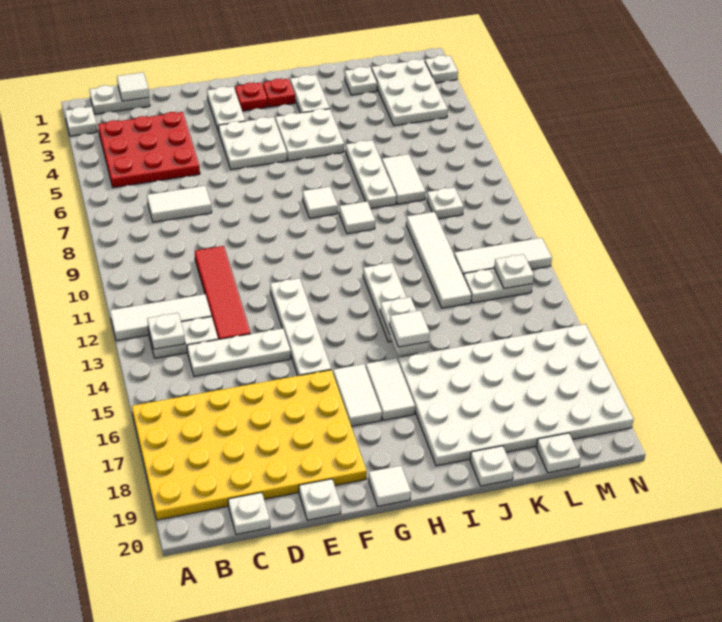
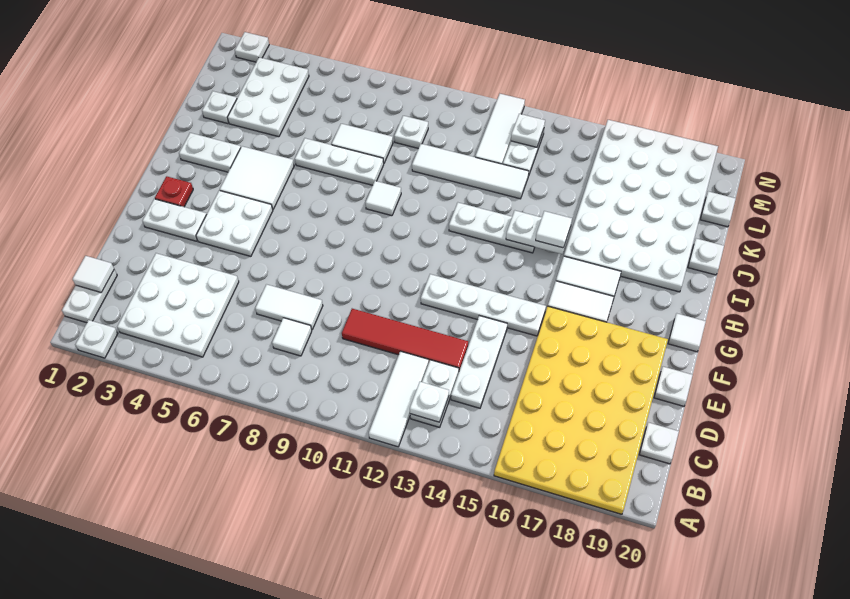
red 3x3 plate [98,112,200,188] -> white 3x3 plate [117,253,239,357]
white 1x2 tile [147,186,212,222] -> white 1x2 tile turned to [255,284,323,330]
red 1x1 plate [263,79,295,107] -> none
white 2x2 plate [275,109,344,161] -> white 2x2 tile [220,146,294,209]
white 1x1 tile [303,187,338,218] -> white 1x1 tile moved to [272,318,312,356]
white 2x3 plate [372,59,448,126] -> white 2x3 plate turned to [228,57,309,137]

